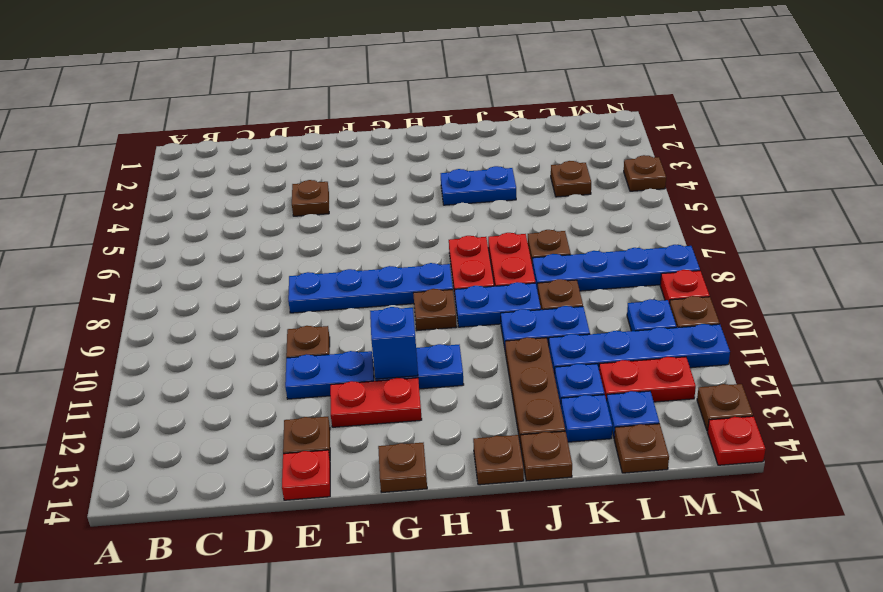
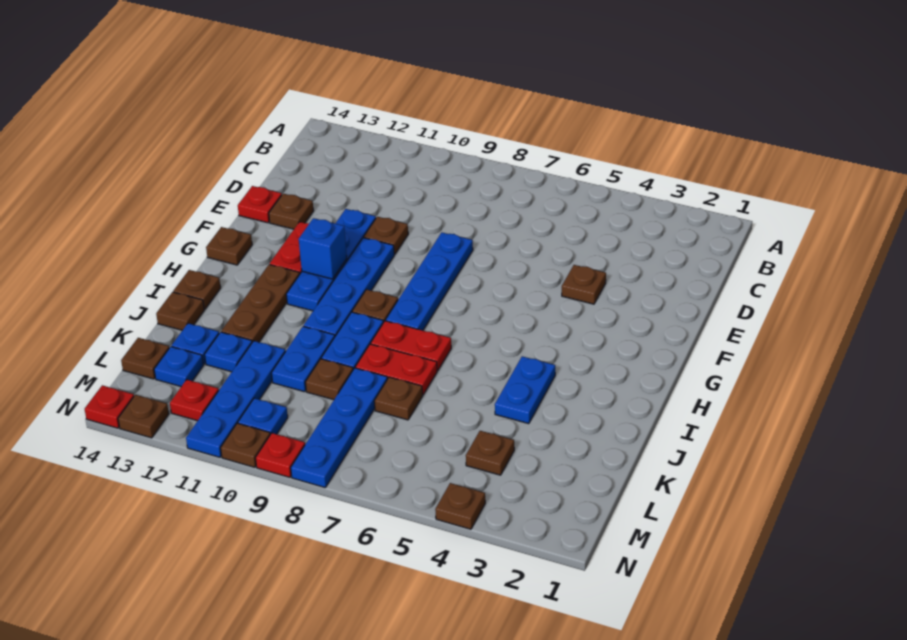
none -> blue 1x4 plate [304,238,394,336]
brown 1x3 plate [505,337,565,446] -> brown 1x3 plate turned to [221,265,300,342]
red 1x2 plate [599,357,696,402] -> red 1x1 plate [170,380,219,421]

